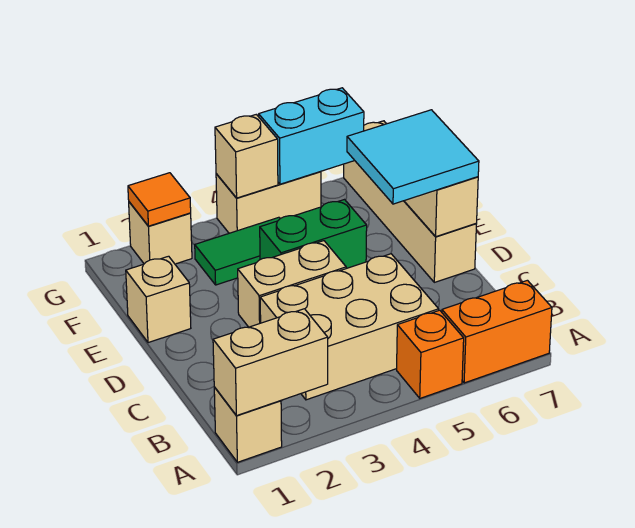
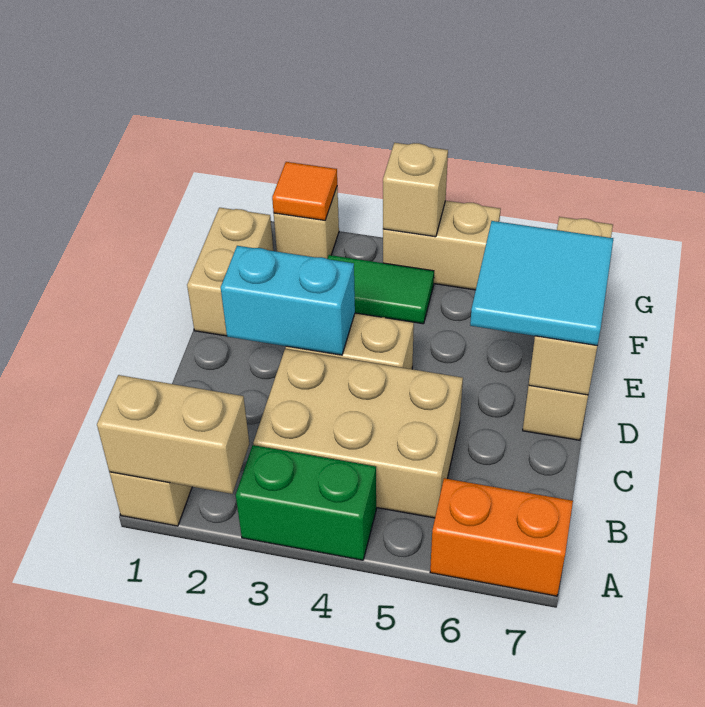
orange 1x1 brick [397,310,464,398] -> none
tan 1x1 brick [126,256,191,343] -> tan 1x2 brick [187,208,273,336]
green 1x2 brick [260,200,367,268] -> green 1x2 brick moved to [236,445,376,560]
cyan 1x2 brick [259,88,364,184] -> cyan 1x2 brick moved to [221,246,355,355]

